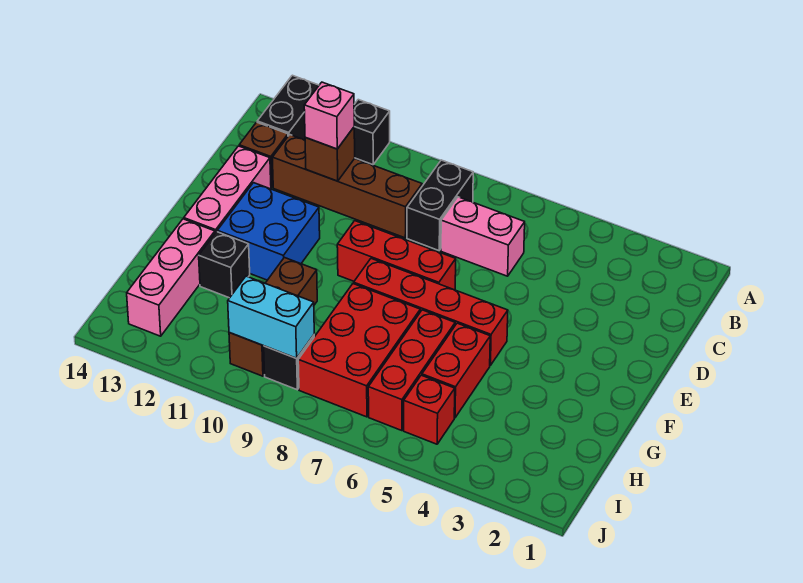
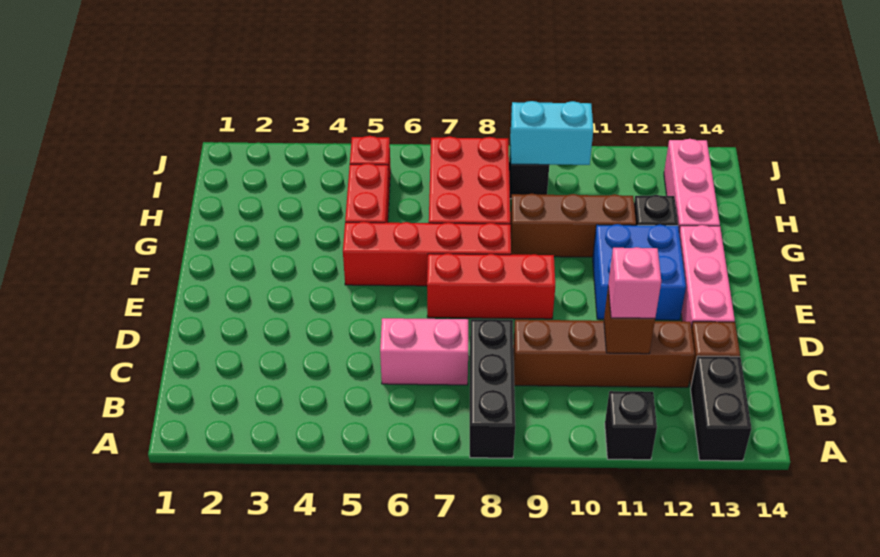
black 1x2 brick [407,160,473,251] -> black 1x3 brick [470,319,515,458]
red 1x3 brick [368,310,455,431] -> none
brown 1x3 brick [229,257,317,376] -> brown 1x3 brick turned to [510,194,636,257]

